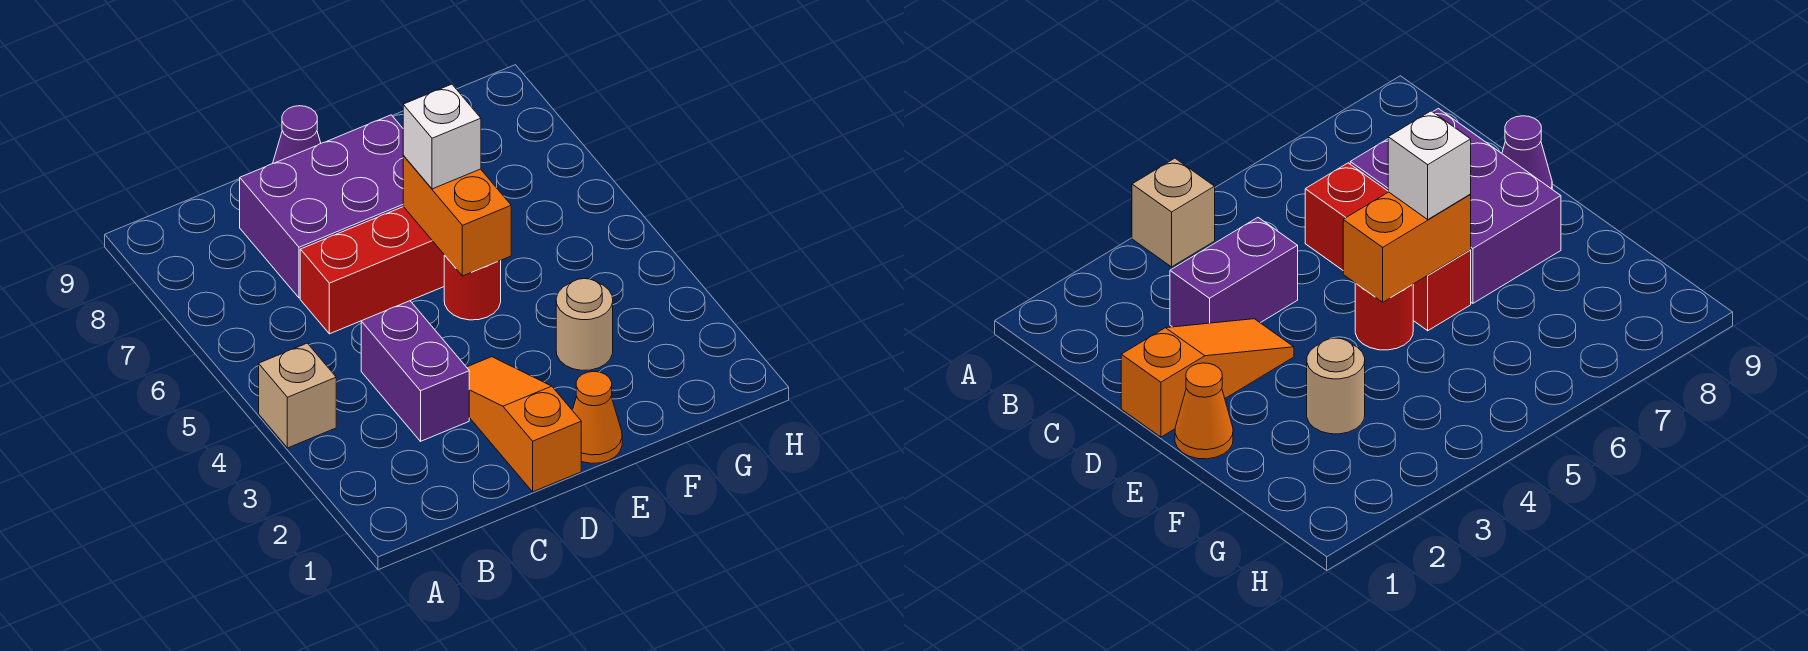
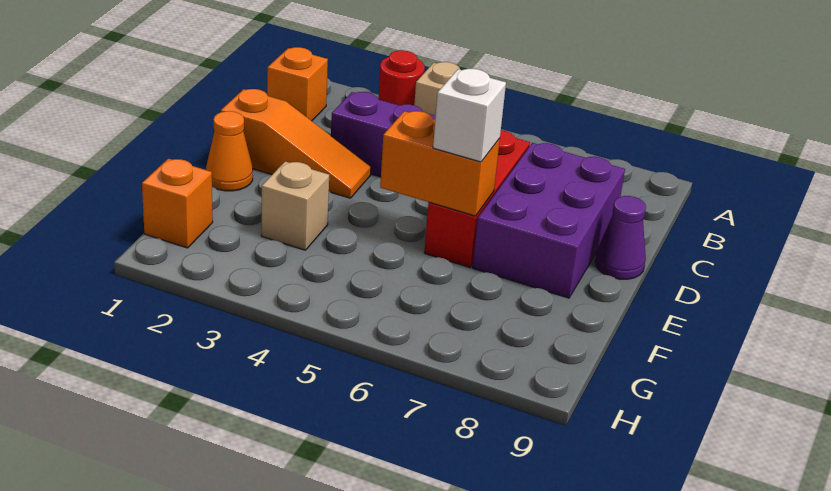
none -> orange 1x1 brick [267,47,328,121]
red 1x1 round brick [444,255,501,320] -> red 1x1 round brick moved to [378,50,425,105]
tan 1x1 round brick [556,279,613,370] -> tan 1x1 brick [261,161,329,250]
none -> orange 1x1 brick [142,159,213,248]

